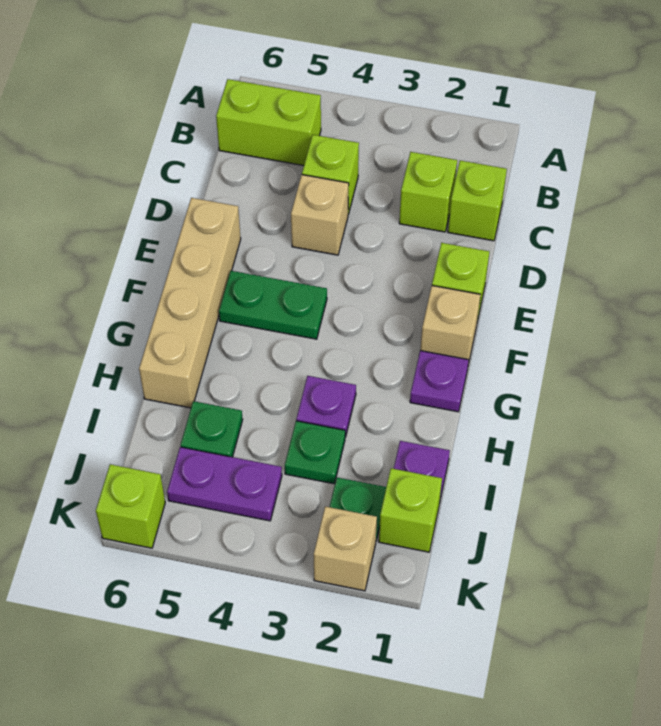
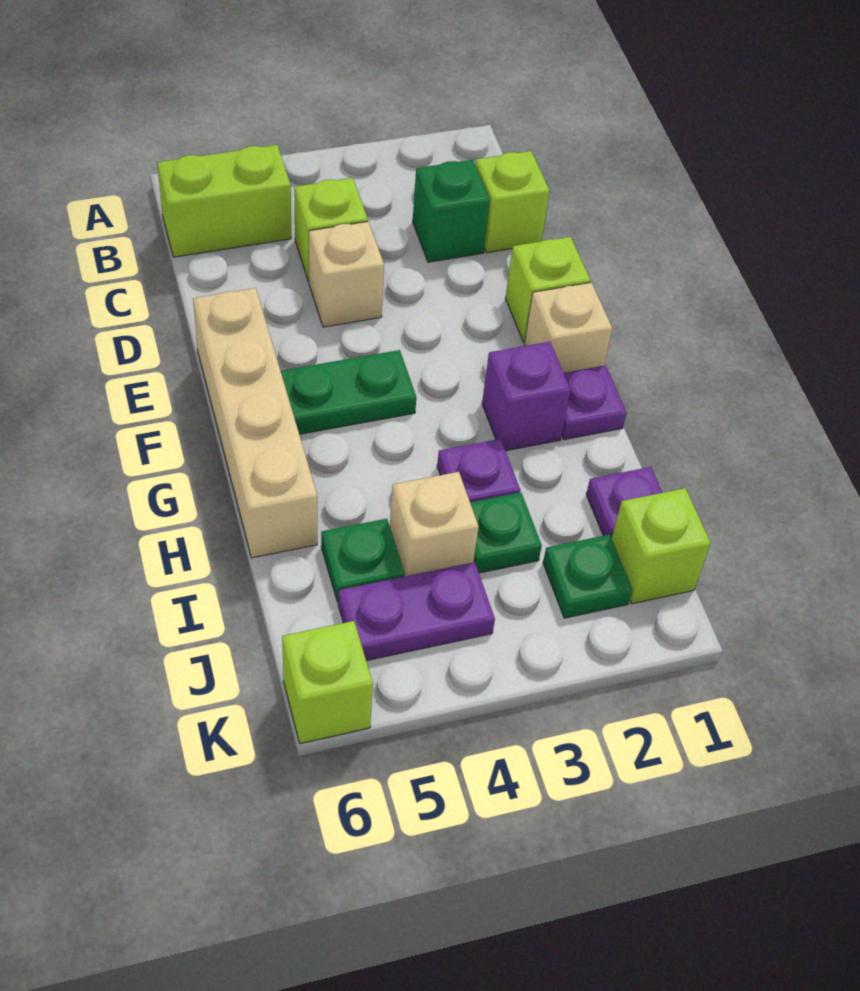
lime 1x1 brick [399,152,457,232] -> green 1x1 brick [413,160,490,262]
none -> purple 1x1 brick [482,342,571,451]
tan 1x1 brick [314,506,377,591] -> tan 1x1 brick moved to [390,472,479,576]

